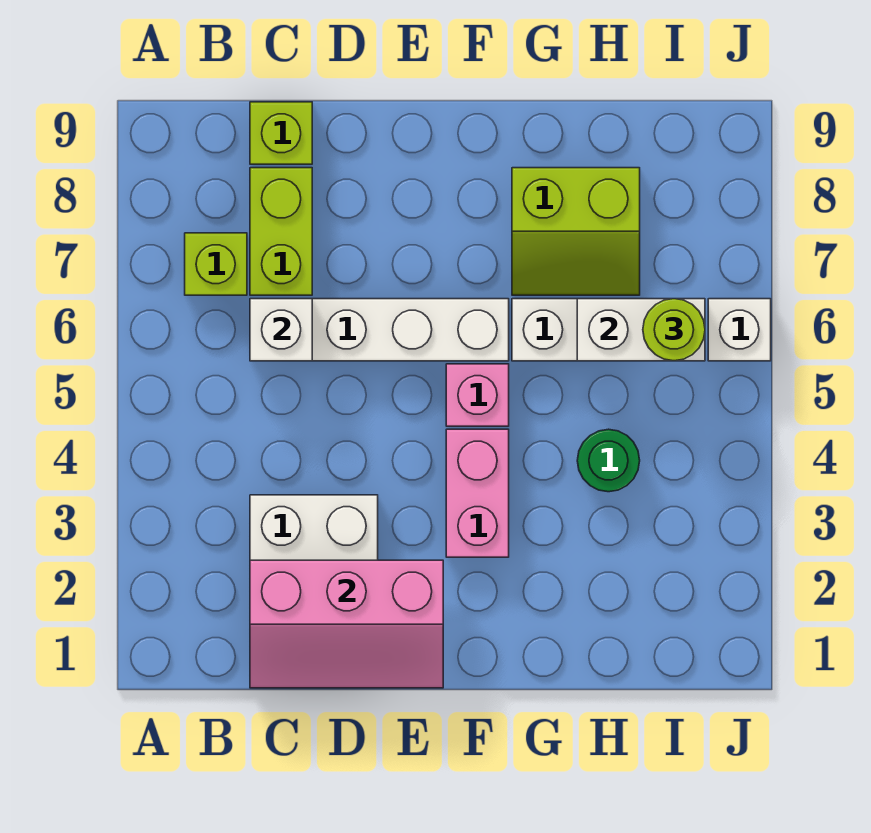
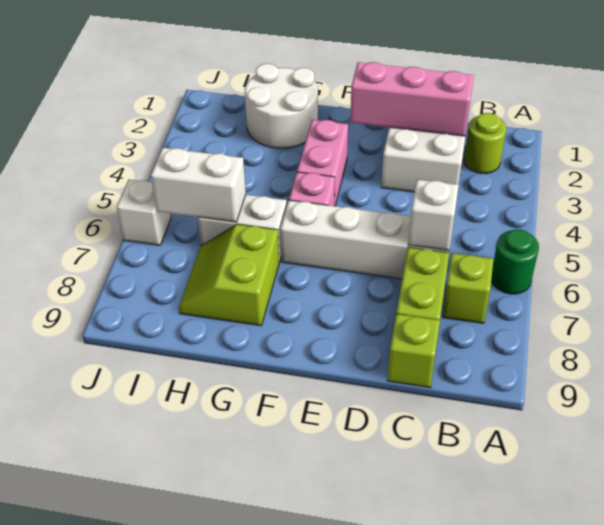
none -> white 2x2 round brick [245,64,318,148]
lime 2x2 slope [512,168,640,295] -> lime 2x2 slope turned to [179,224,279,326]
green 1x1 round brick [577,429,640,492] -> green 1x1 round brick moved to [491,229,539,294]
lime 1x1 round brick [643,299,705,361] -> lime 1x1 round brick moved to [464,113,506,174]

